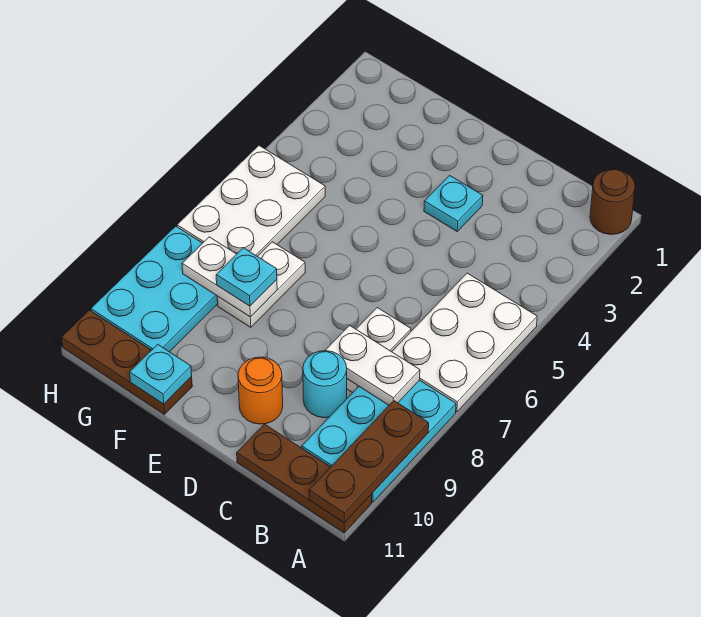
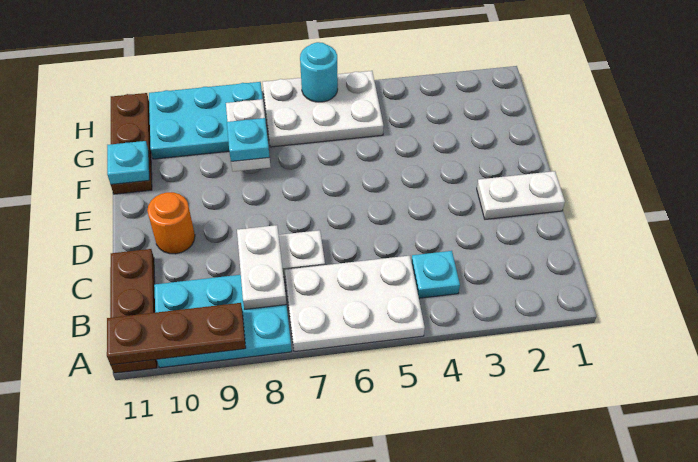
brown 1x1 round brick [590,169,635,235] -> none
cyan 1x1 round brick [303,351,347,418] -> cyan 1x1 round brick moved to [300,42,338,102]
cyan 1x1 plate [424,175,483,231] -> cyan 1x1 plate moved to [411,251,460,298]
white 1x2 plate [217,242,305,327] -> white 1x2 plate moved to [477,171,565,219]

